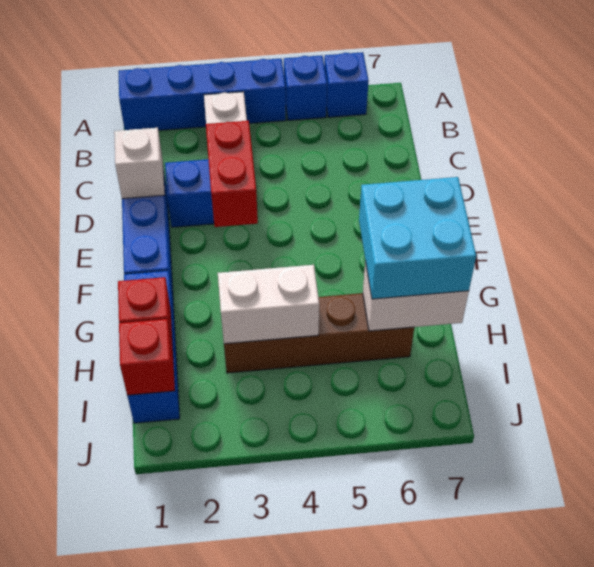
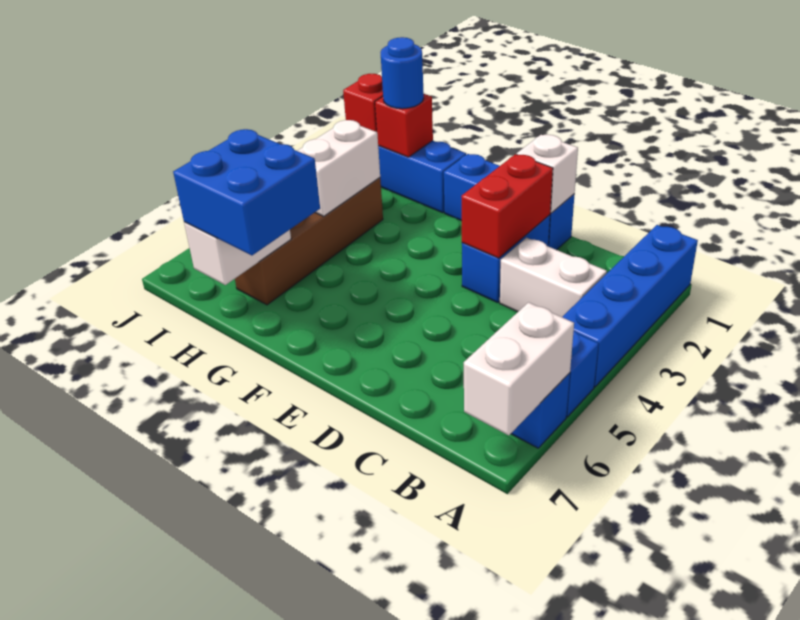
none -> white 1x2 brick [464,302,574,435]
red 1x2 brick [206,121,258,227] -> red 1x2 brick turned to [461,154,553,258]
cyan 2x2 brick [359,177,476,299] -> blue 2x2 brick [173,129,320,255]
none -> blue 1x1 round brick [381,37,424,109]

